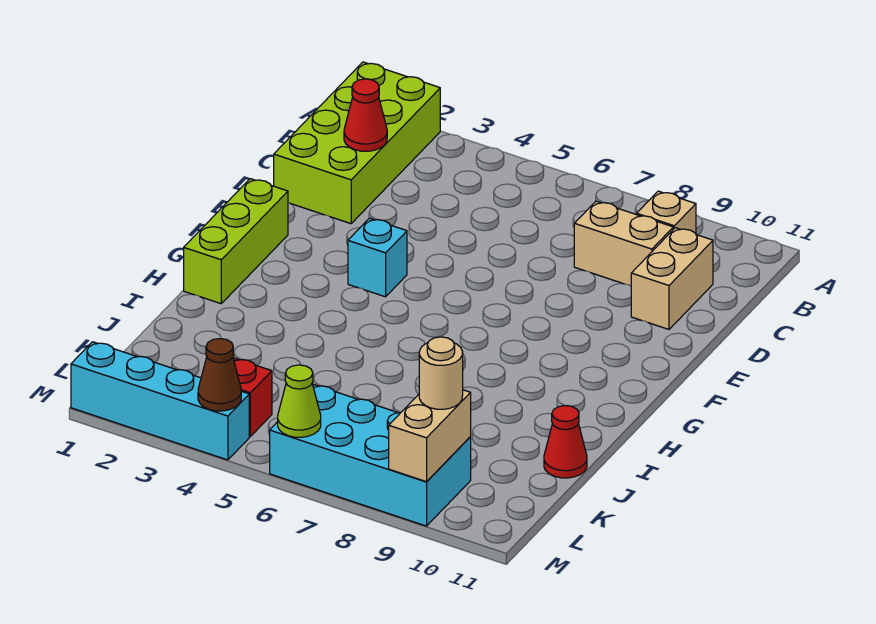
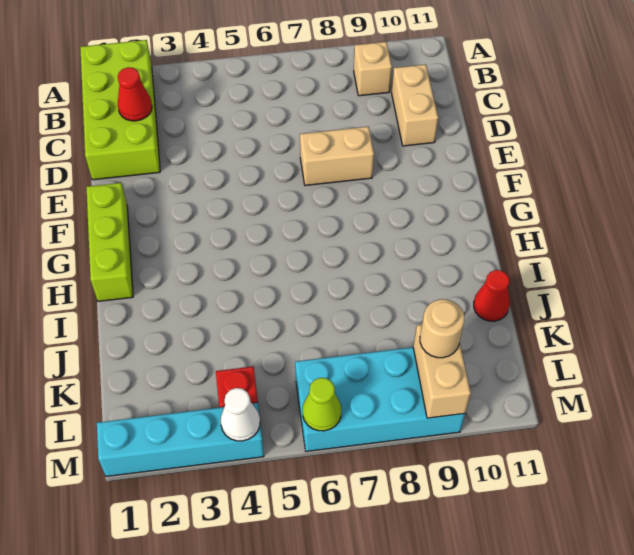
tan 1x2 brick [574,201,673,286] -> tan 1x2 brick moved to [300,127,374,186]
cyan 1x1 brick [348,218,407,297] -> none
brown 1x1 cone [198,339,241,411] -> white 1x1 cone [221,388,260,441]

